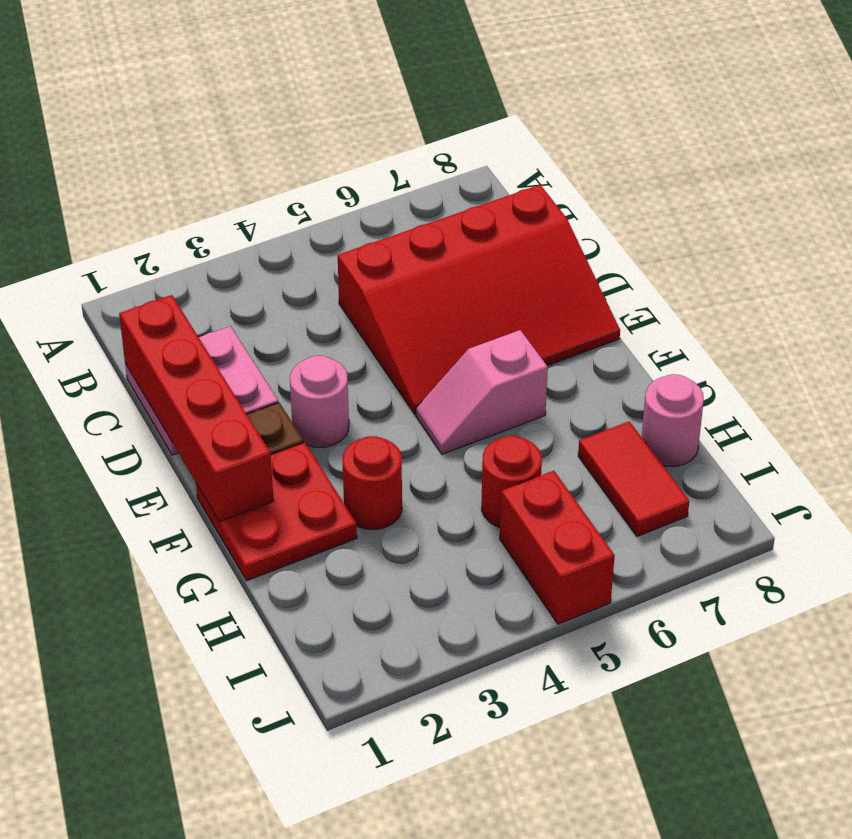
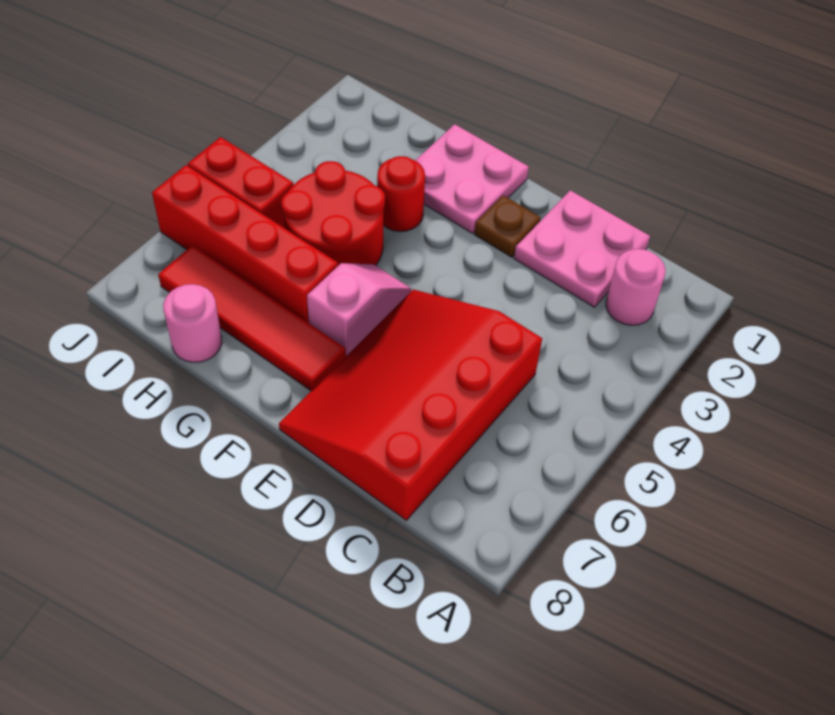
red 1x4 brick [119,295,274,522] -> red 1x4 brick moved to [152,165,338,323]
pink 1x1 round brick [290,356,349,447] -> pink 1x1 round brick moved to [606,249,666,325]
red 2x2 plate [196,442,357,581] -> pink 2x2 plate [415,124,529,233]
red 1x1 round brick [482,436,542,527] -> red 2x2 round brick [281,161,385,266]
red 1x2 tile [578,421,689,536] -> red 1x4 tile [158,245,346,391]

